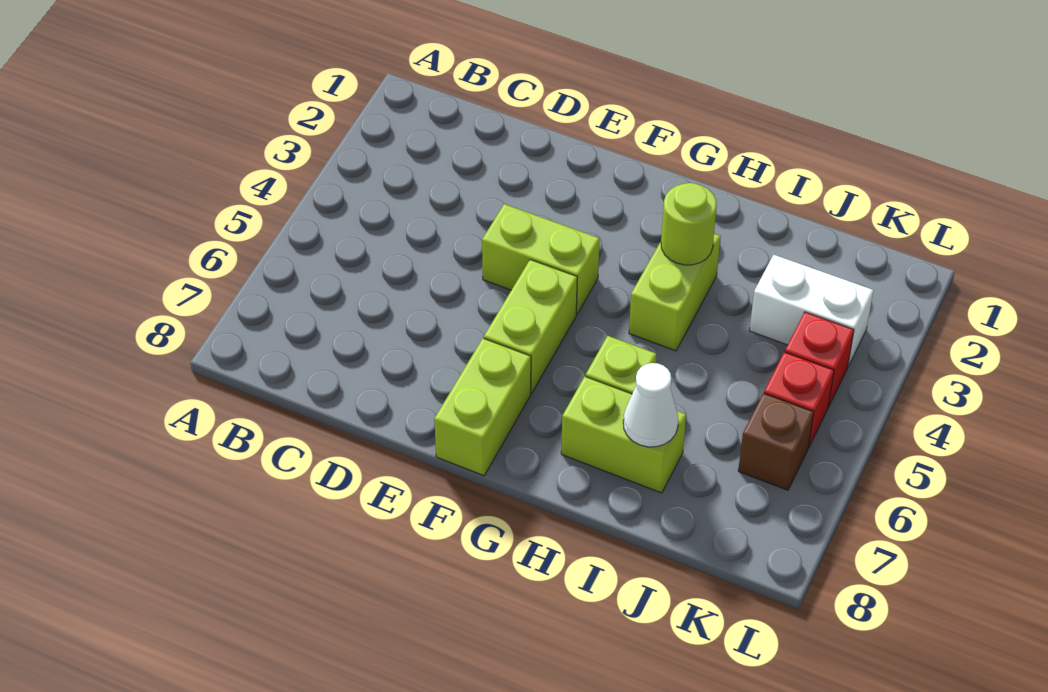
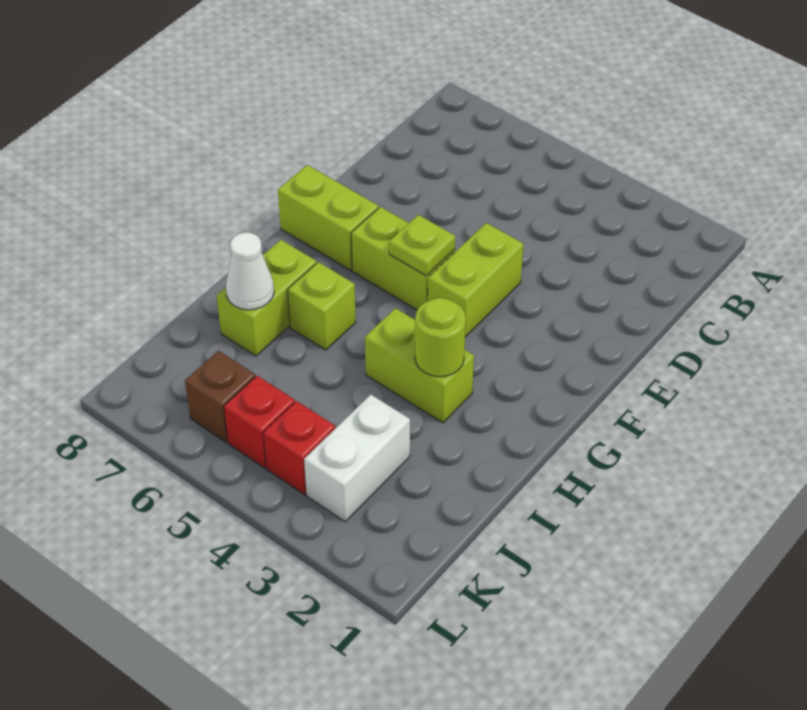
none -> lime 1x1 plate [389,215,455,276]

